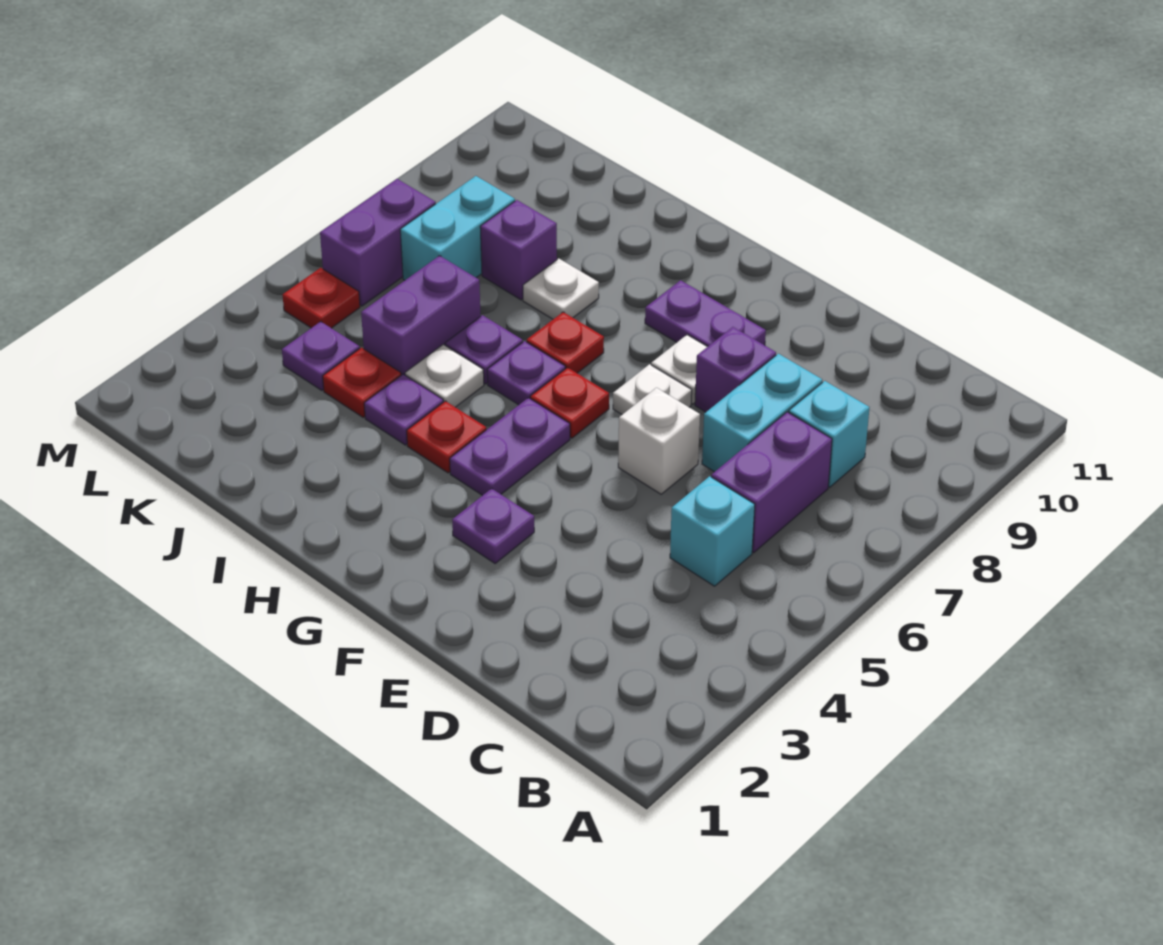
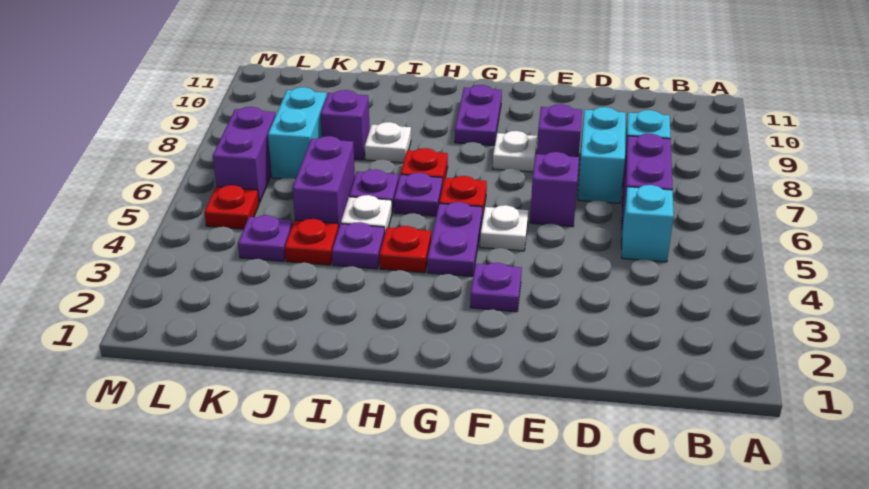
white 1x1 brick [618,388,700,494] -> purple 1x1 brick [530,152,579,227]
white 1x1 plate [613,364,692,414] -> white 1x1 plate moved to [480,205,528,251]
purple 1x2 plate [645,280,766,347] -> purple 1x2 plate turned to [455,85,502,146]

